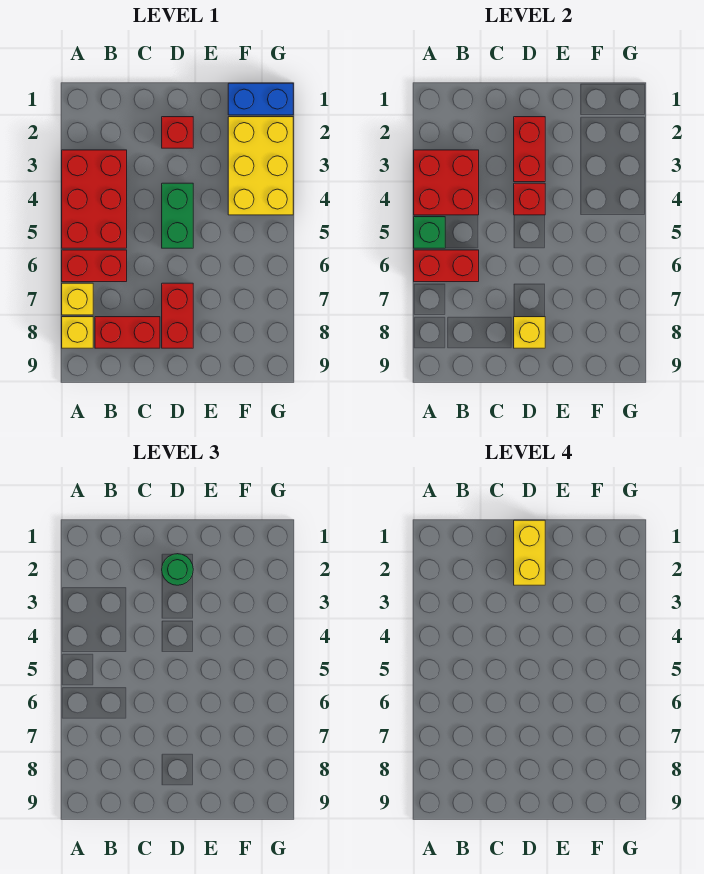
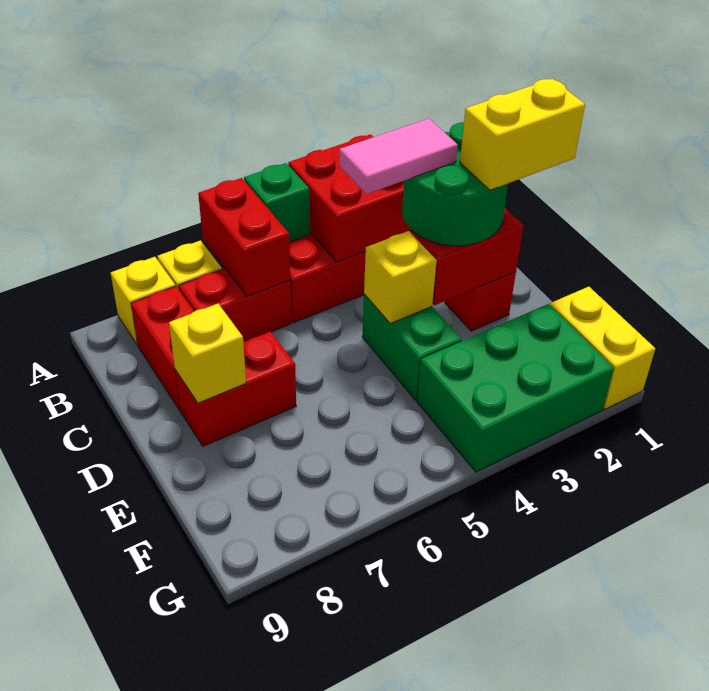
red 1x2 brick [62,250,127,282] -> red 1x2 brick turned to [179,268,292,342]
none -> pink 1x2 tile [339,119,458,194]
green 1x1 round brick [162,554,193,585] -> green 2x2 round brick [402,122,508,246]
green 1x2 brick [162,183,193,248] -> green 1x2 brick turned to [362,294,462,400]
red 1x1 brick [514,183,545,215] -> yellow 1x1 brick [364,231,437,324]
blue 1x2 brick [228,83,293,115] -> yellow 1x2 brick [550,287,655,409]
yellow 2x3 brick [228,117,293,215] -> green 2x3 brick [417,304,614,472]

